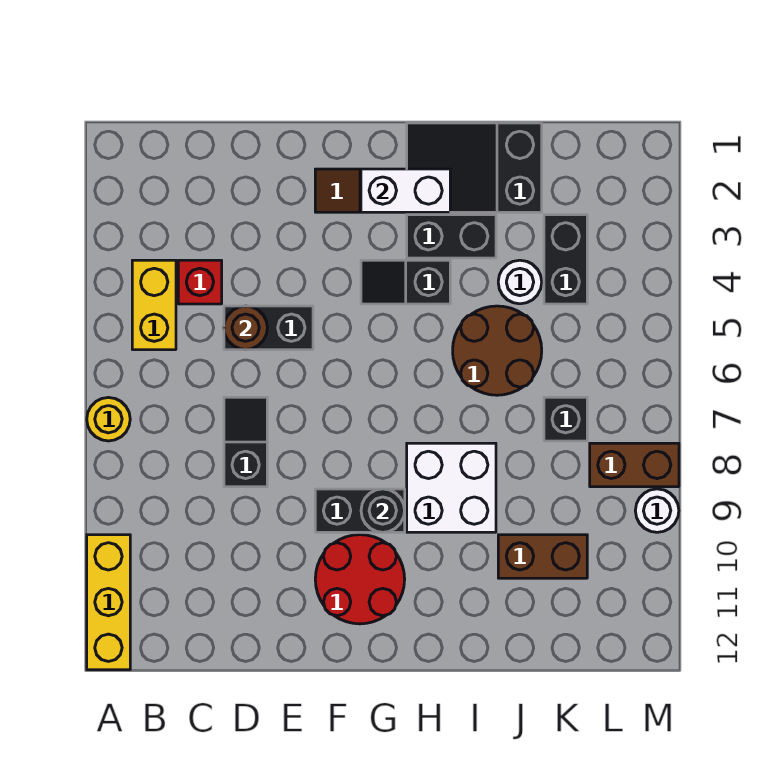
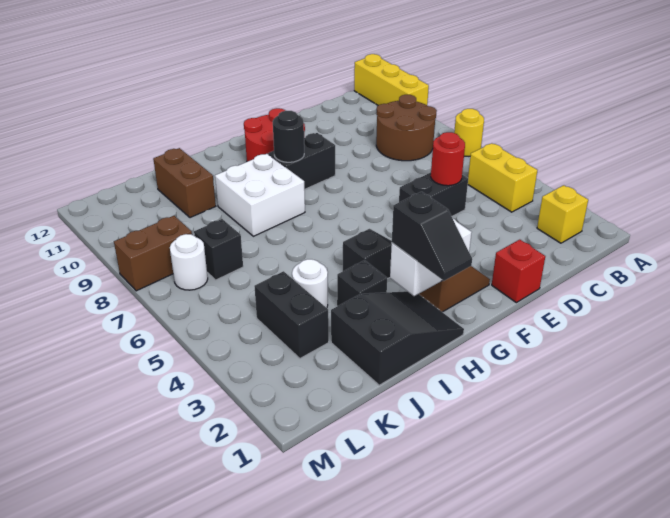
none -> yellow 1x1 brick [537,185,588,243]
red 1x1 brick [178,260,222,304] -> red 1x1 brick moved to [492,240,545,303]
brown 1x1 round brick [224,306,267,350] -> red 1x1 round brick [431,132,465,186]
black 1x2 slope [224,397,267,487] -> black 1x2 slope moved to [392,192,472,281]
black 1x2 brick [407,215,496,258] -> black 1x1 brick [337,260,387,306]
brown 2x2 round brick [453,306,542,395] -> brown 2x2 round brick moved to [376,95,437,161]
brown 1x2 brick [498,535,587,578] -> brown 1x2 brick turned to [153,148,216,218]
white 1x1 round brick [635,489,679,532] -> white 1x1 round brick moved to [170,234,208,290]

